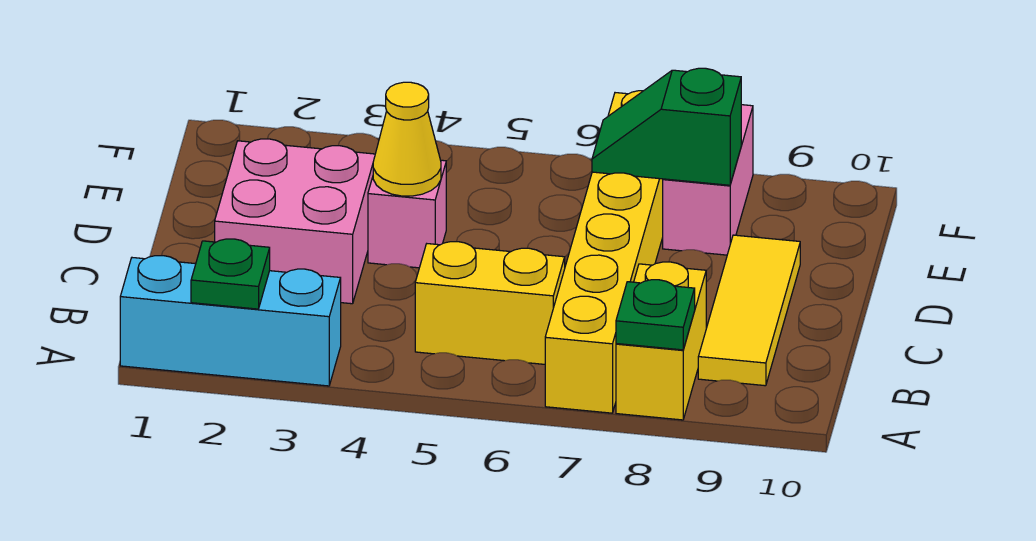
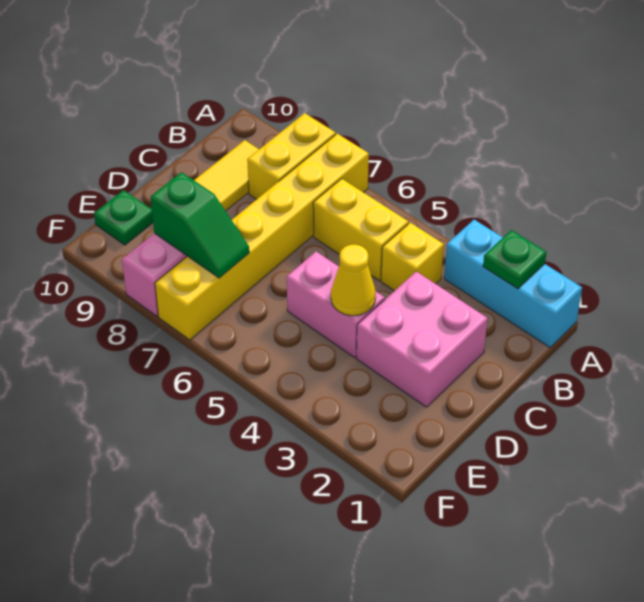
green 1x1 plate [616,280,695,350] -> green 1x1 plate moved to [94,190,153,245]
none -> yellow 1x1 brick [381,223,444,291]
pink 1x1 brick [368,160,446,268] -> pink 1x2 brick [287,252,385,357]

